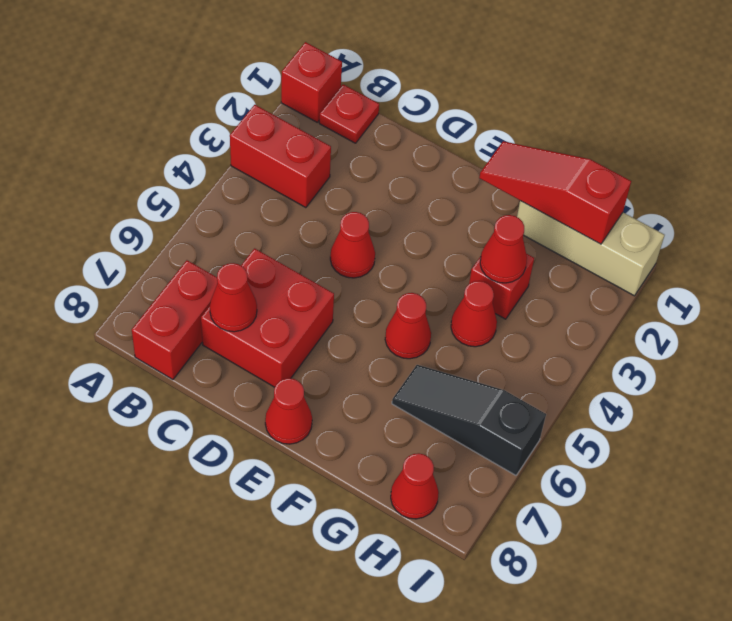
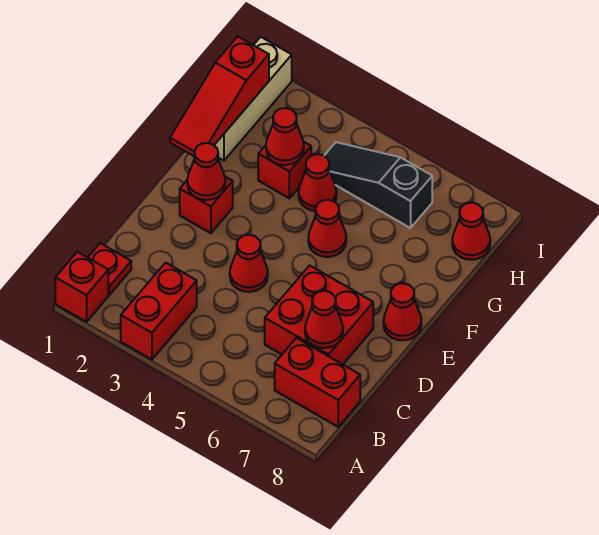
none -> red 1x1 brick [180,177,233,233]
none -> red 1x1 cone [187,143,225,200]
black 1x3 slope [392,365,546,475] -> black 1x3 slope turned to [324,142,432,228]

